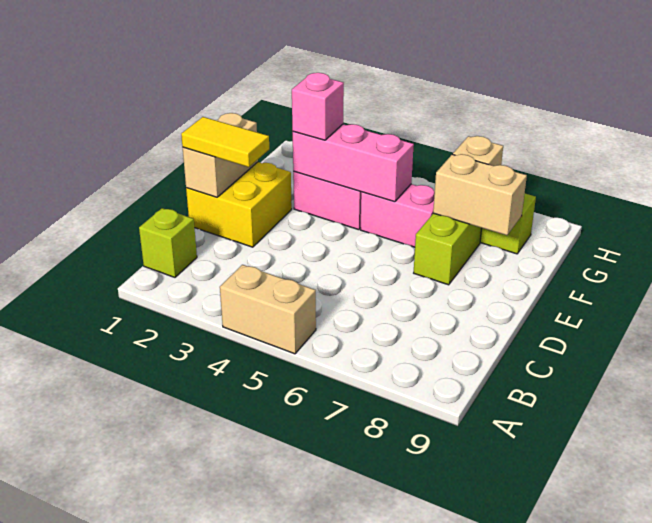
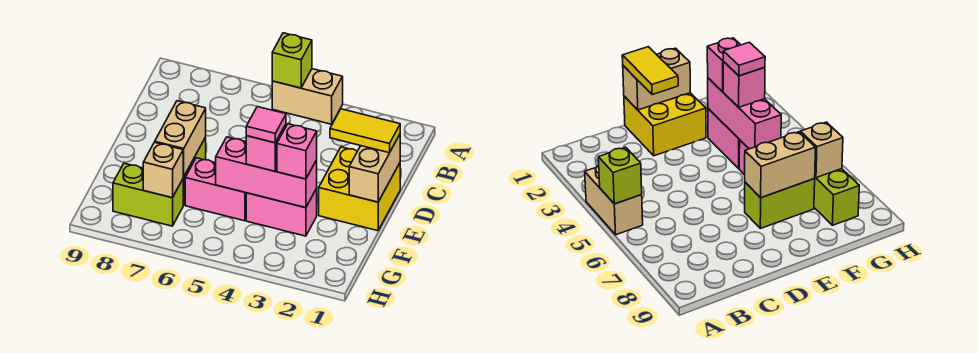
lime 1x1 brick [139,208,197,277] -> lime 1x1 brick moved to [272,33,312,88]
none -> pink 1x1 brick [246,124,286,171]
none -> pink 1x1 tile [246,107,286,143]
tan 1x2 brick [433,154,527,235] -> tan 1x2 brick turned to [155,101,206,177]

